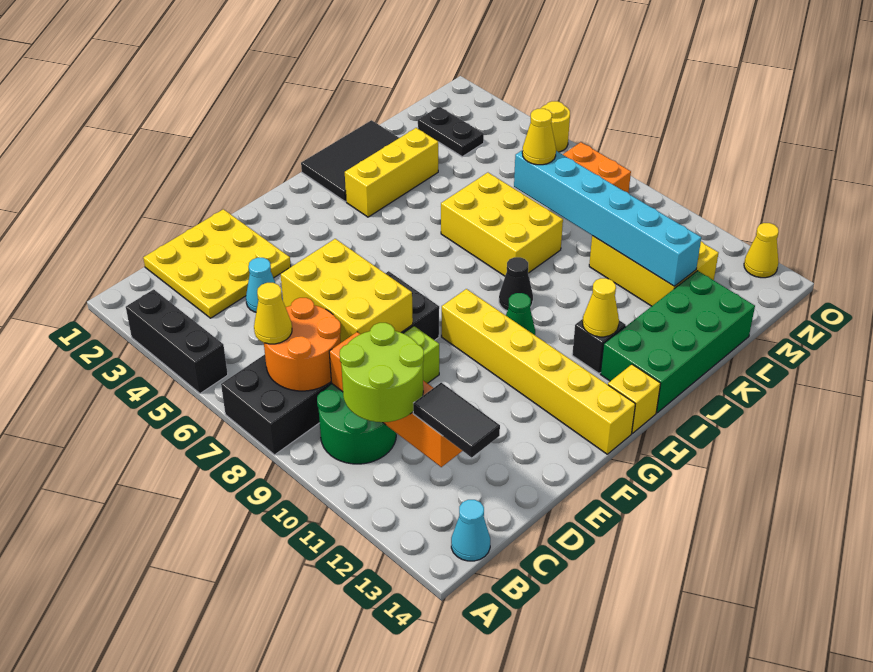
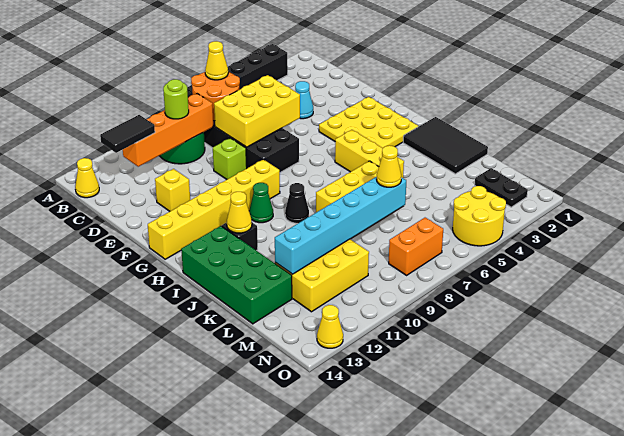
lime 2x2 round brick [340,323,424,422] -> lime 1x1 round brick [163,79,189,119]
cyan 1x1 cone [451,500,490,561] -> yellow 1x1 cone [75,158,99,198]
yellow 3x3 plate [143,209,291,318] -> yellow 3x3 plate moved to [319,97,418,148]
yellow 1x1 brick [608,364,661,433] -> yellow 1x1 brick moved to [155,169,190,211]
yellow 1x3 brick [345,128,438,217] -> yellow 1x3 brick moved to [335,130,404,178]
black 1x2 plate [418,107,484,157] -> black 1x2 plate turned to [475,168,528,207]
yellow 1x1 round brick [540,101,570,152] -> yellow 2x2 round brick [453,186,506,246]

